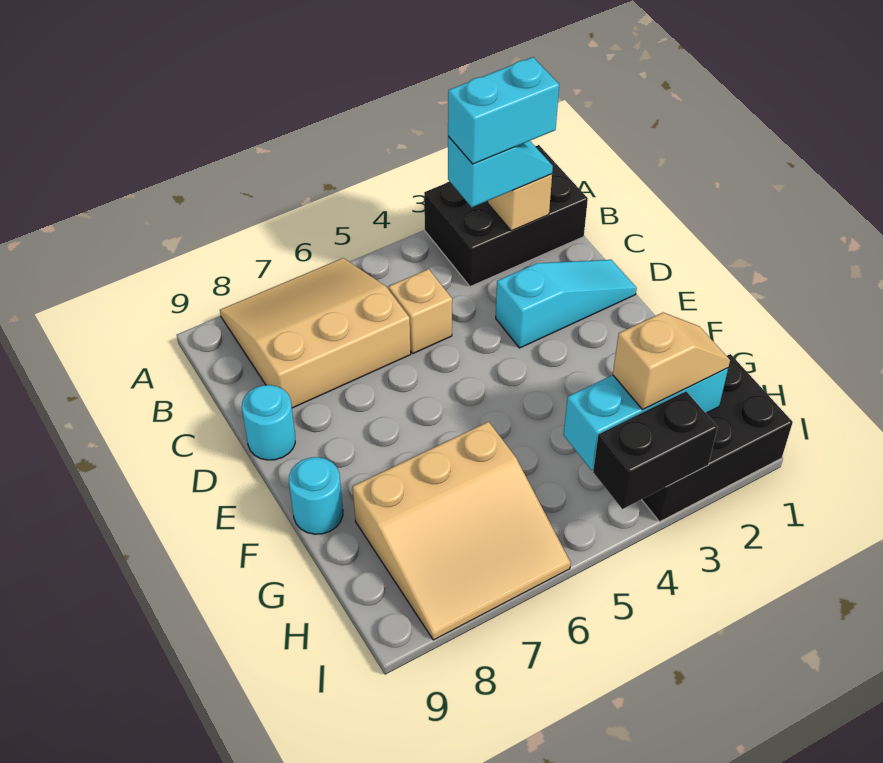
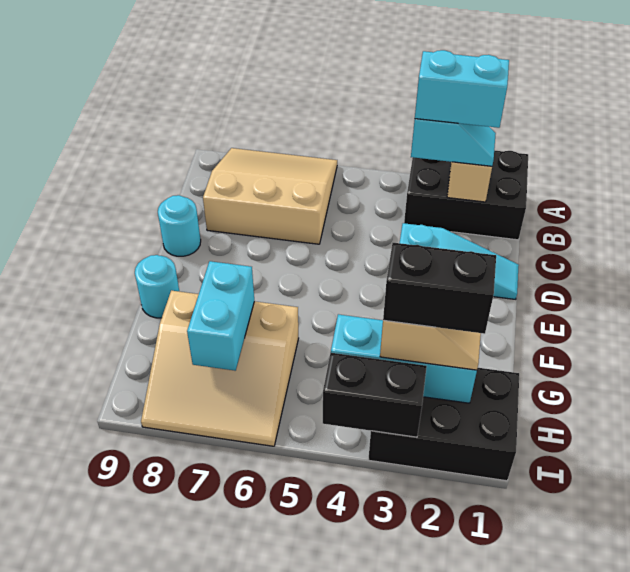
tan 1x1 brick [389,269,452,353] -> none
none -> cyan 1x2 brick [187,261,254,371]
none -> black 1x2 brick [383,243,496,334]

